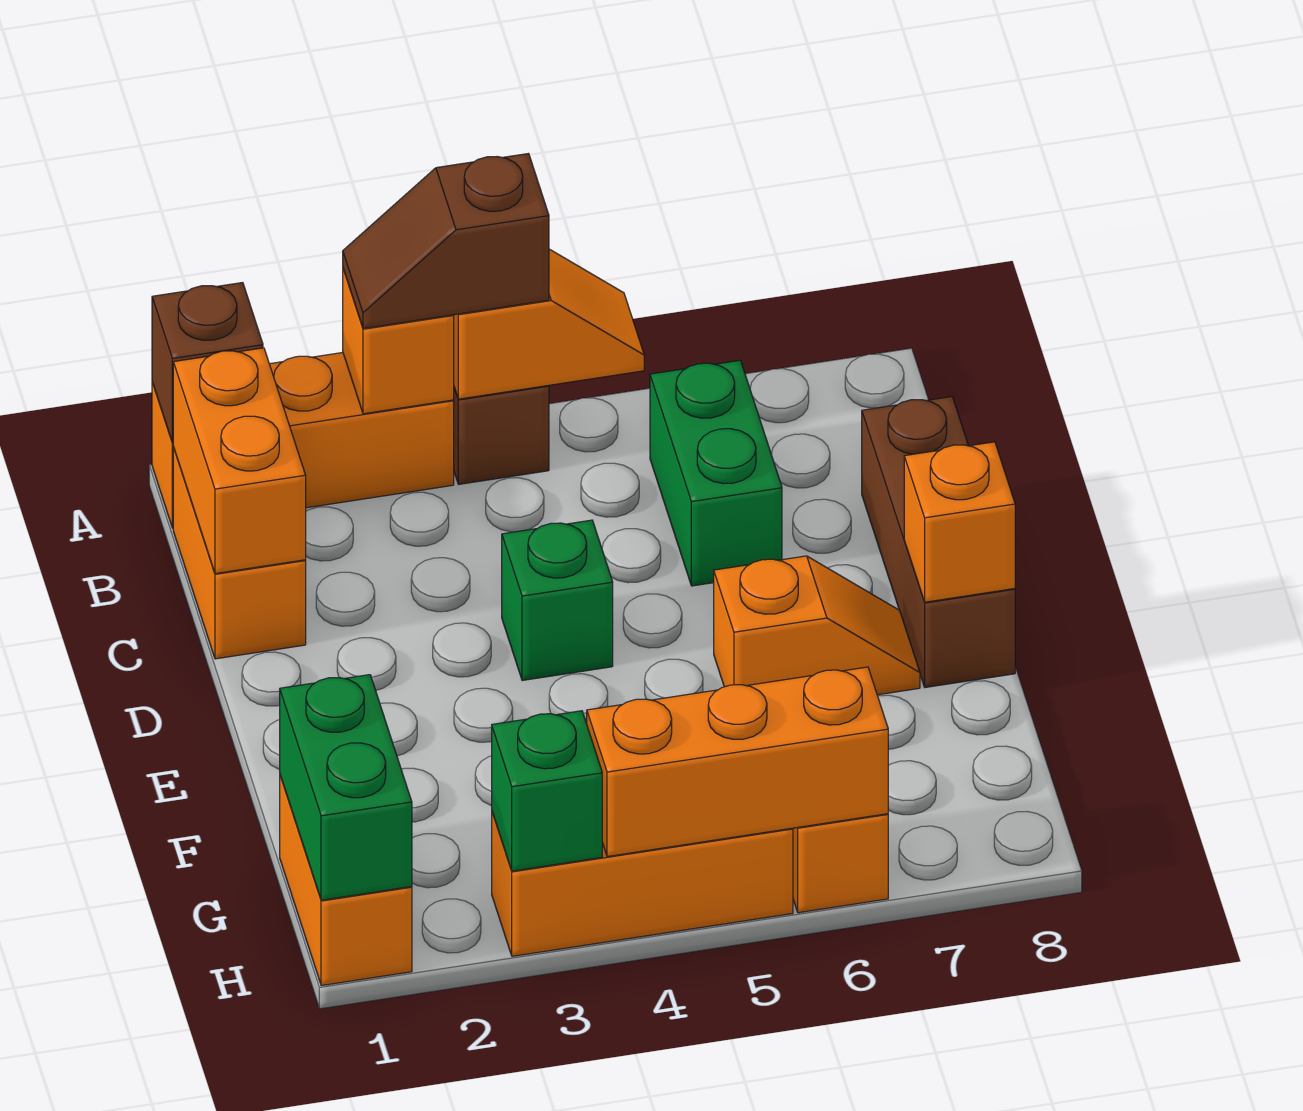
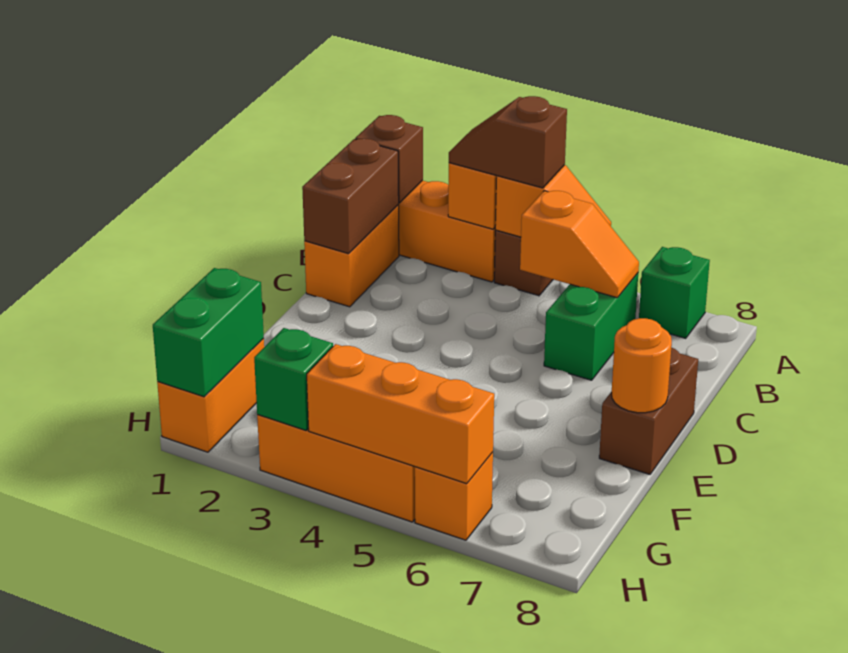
orange 1x2 brick [173,348,306,574] -> brown 1x2 brick [302,139,399,254]
brown 1x3 brick [862,397,1015,687] -> brown 1x2 brick [599,347,698,474]
green 1x1 brick [502,520,613,681] -> green 1x1 brick moved to [639,247,710,338]
orange 1x2 slope [714,556,920,695] -> orange 1x2 slope moved to [520,191,639,298]
orange 1x1 brick [904,442,1015,602] -> orange 1x1 round brick [612,318,672,413]

